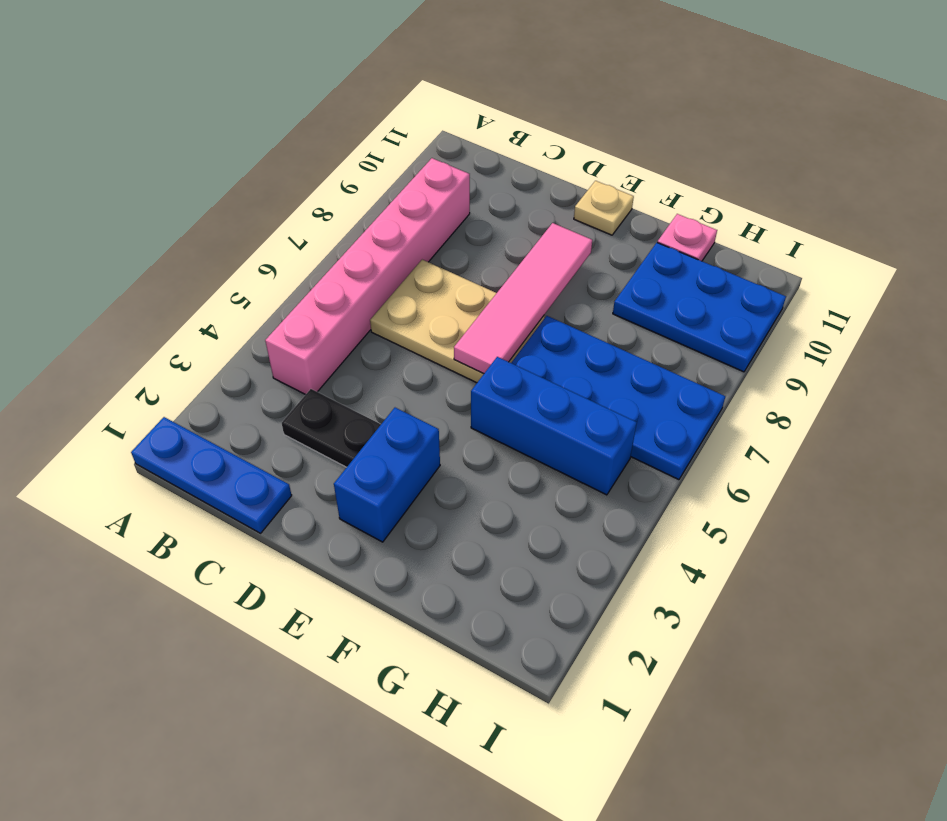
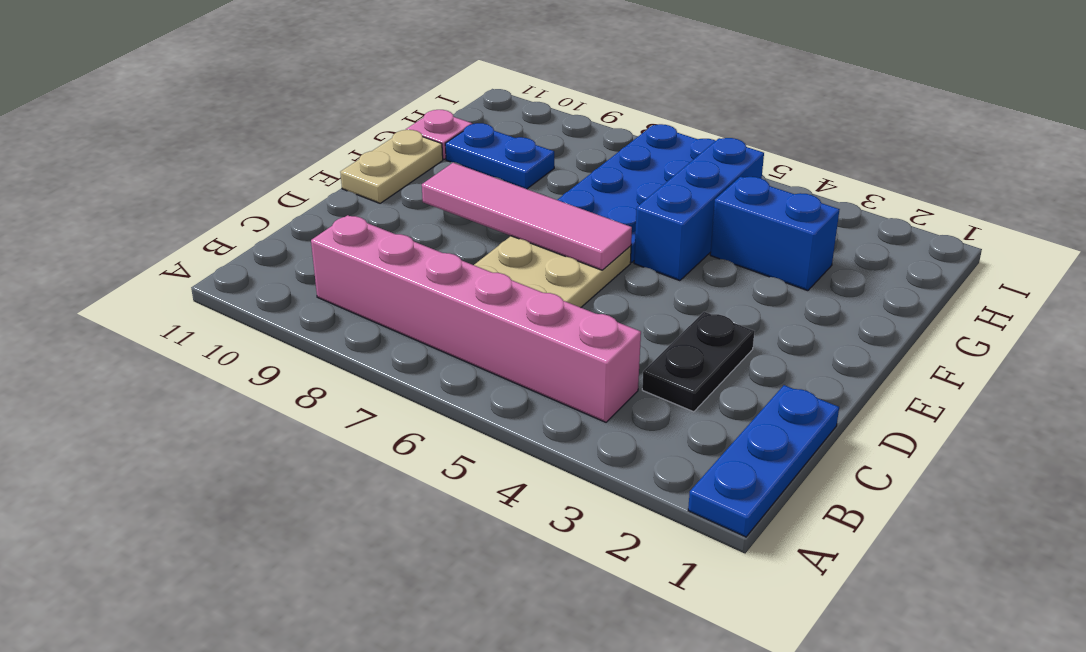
blue 1x2 brick [334,408,440,542] -> blue 1x2 brick moved to [710,177,840,291]
tan 1x1 plate [574,181,634,235] -> tan 1x2 plate [340,130,443,203]
blue 2x3 plate [613,243,786,372] -> blue 1x2 plate [445,123,554,189]

